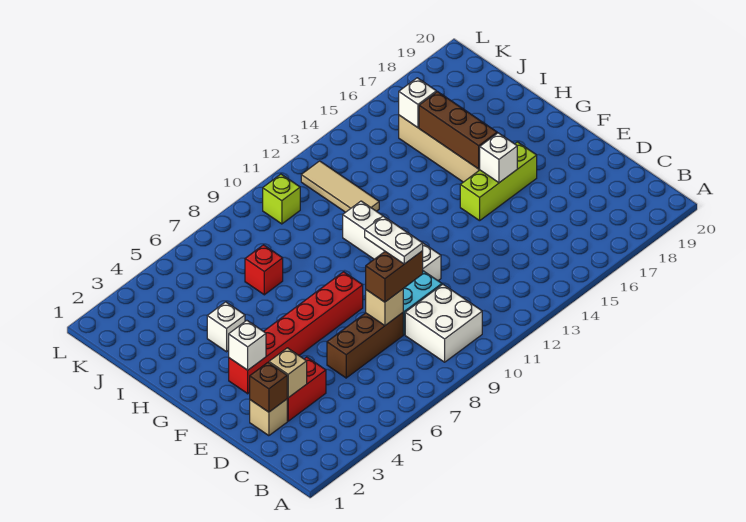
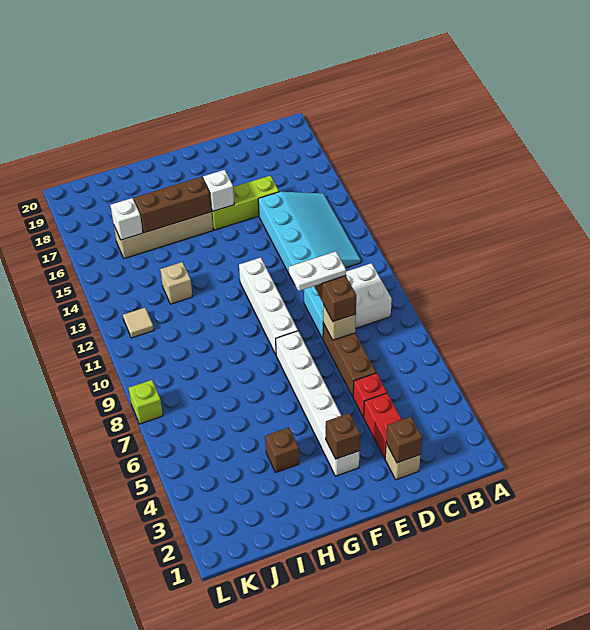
none -> cyan 3x4 slope [258,192,361,283]
tan 1x1 brick [269,348,307,398] -> tan 1x1 brick moved to [160,262,192,304]
white 1x4 brick [343,201,441,280] -> white 1x4 brick turned to [239,257,298,354]
red 1x6 brick [229,272,363,394] -> white 1x6 brick [276,331,360,476]
white 1x1 brick [229,320,266,370] -> brown 1x1 brick [326,413,360,459]
lime 1x3 brick [460,142,537,221] -> lime 1x3 brick turned to [212,176,279,230]
white 1x1 brick [207,302,245,352] -> brown 1x1 brick [265,427,299,473]
red 1x1 brick [245,245,283,295] -> red 1x1 brick moved to [353,373,387,417]
tan 1x3 tile [301,161,379,212] -> tan 1x1 tile [123,308,154,338]
lime 1x1 brick [263,174,300,224] -> lime 1x1 brick moved to [129,380,163,424]

